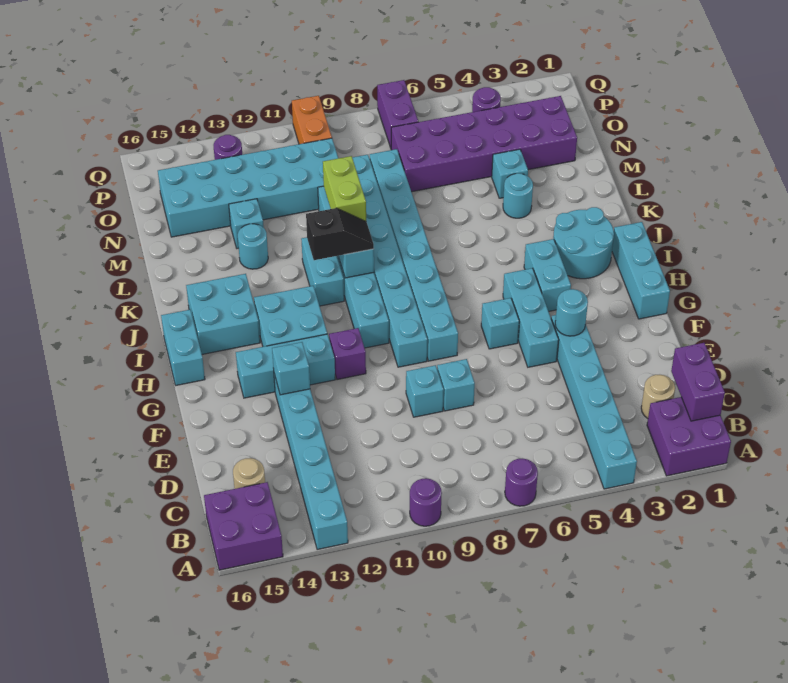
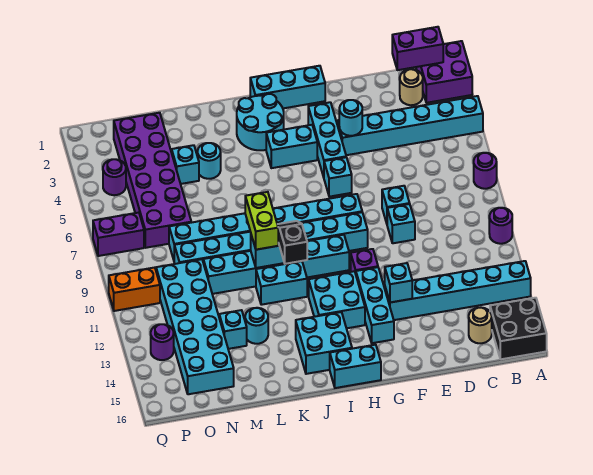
purple 2x2 brick [204,482,283,570] -> black 2x2 brick [490,298,547,359]
cyan 1x3 brick [503,268,559,367] -> cyan 1x3 brick turned to [308,102,346,177]
lime 1x2 brick [323,156,366,221] -> lime 1x2 brick turned to [245,192,278,250]

